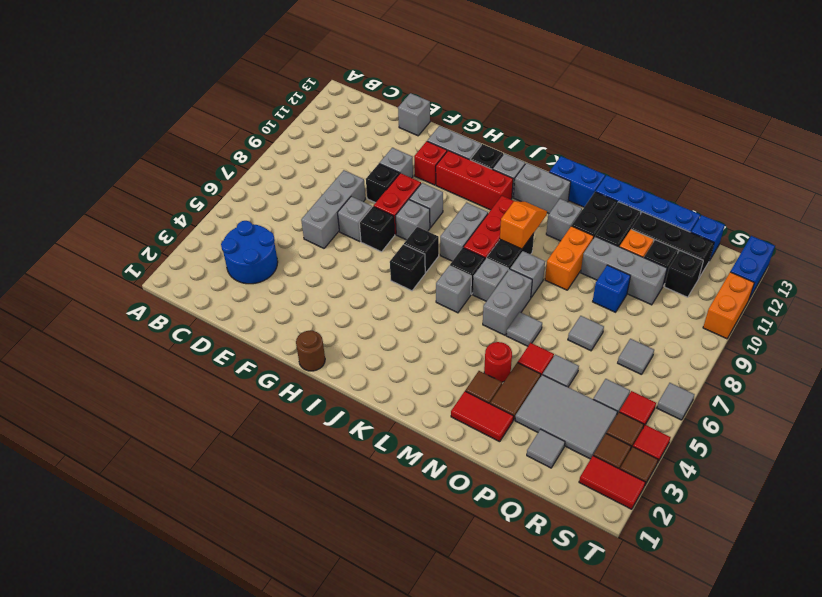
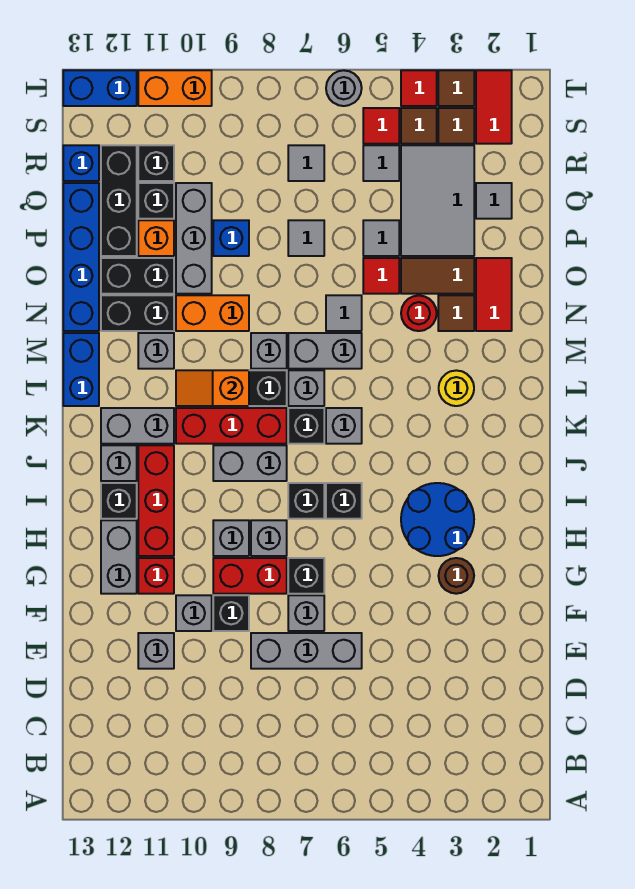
blue 2x2 round brick [221,221,278,284] -> blue 2x2 round brick moved to [401,483,474,556]
grey 1x1 brick [398,93,430,136] -> grey 1x1 brick moved to [138,633,174,669]
brown 1x1 round brick [296,331,325,371] -> brown 1x1 round brick moved to [439,558,474,594]
grey 1x2 brick [514,163,571,214] -> grey 1x2 brick turned to [101,408,174,444]
none -> yellow 1x1 round brick [439,370,474,406]
grey 1x1 tile [657,383,695,420] -> grey 1x1 round brick [326,70,362,106]

